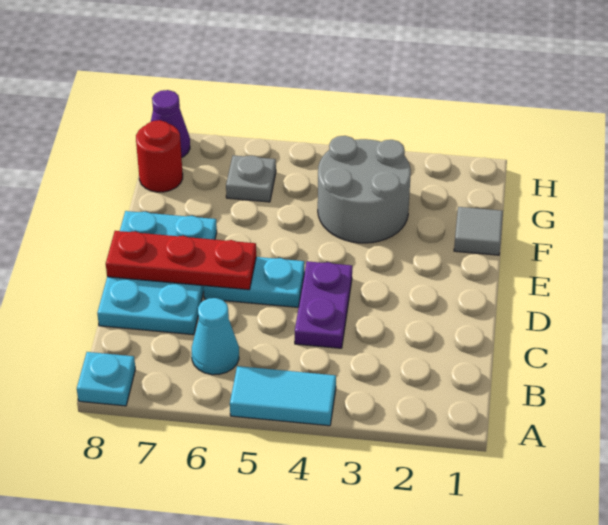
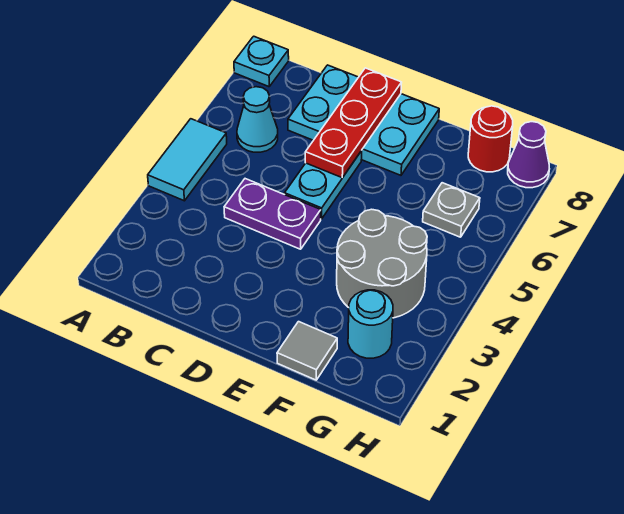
none -> cyan 1x1 round brick [348,290,393,358]

